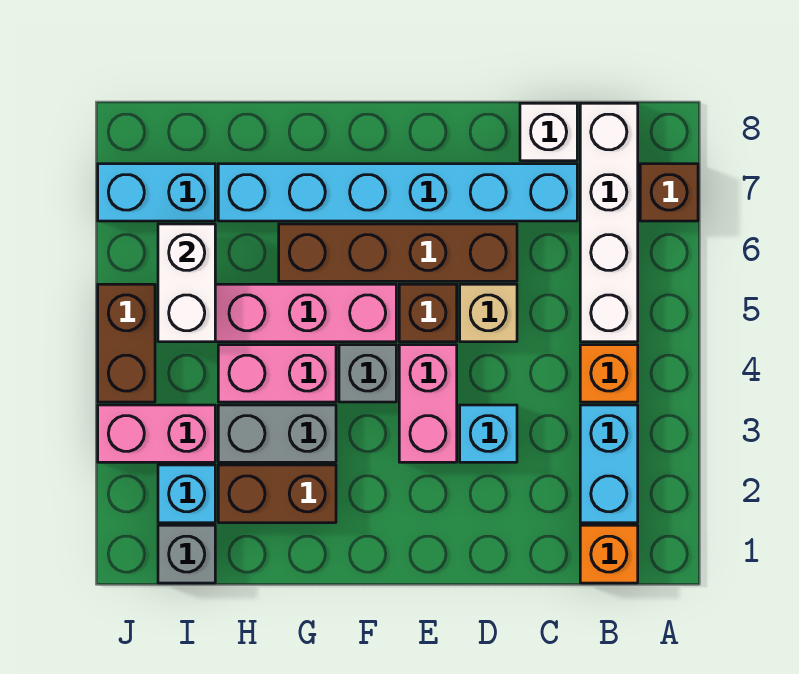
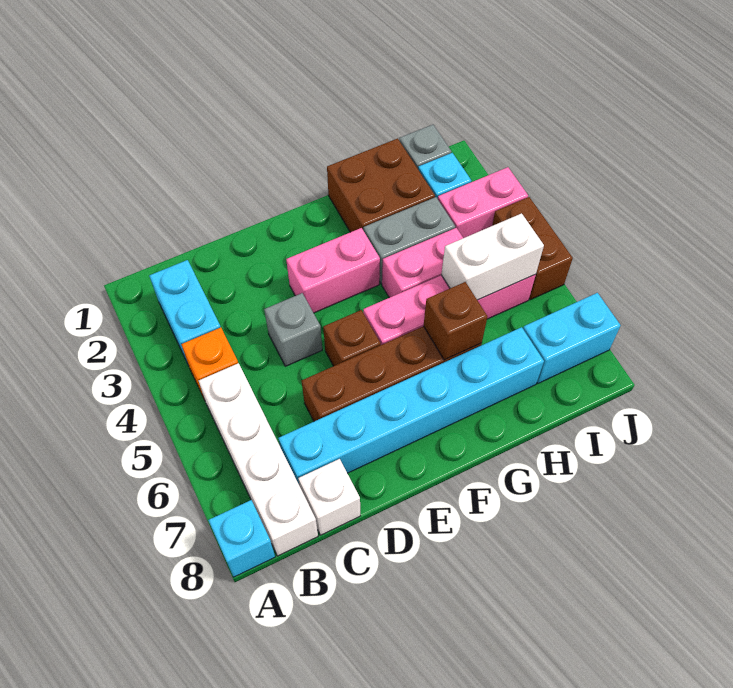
brown 1x1 brick [640,164,698,221] -> brown 1x1 brick moved to [424,282,487,360]
orange 1x1 brick [580,525,638,583] -> none
cyan 1x1 brick [460,405,517,462] -> cyan 1x1 brick moved to [208,500,275,577]
tan 1x1 brick [460,284,517,342] -> none
pink 1x2 brick [399,345,457,462] -> pink 1x2 brick turned to [286,228,380,313]
grey 1x1 brick [339,345,396,402] -> grey 1x1 brick moved to [264,293,322,366]
brown 1x2 brick [218,465,336,523] -> brown 2x2 brick [327,138,435,232]
white 1x2 brick [158,224,215,342] -> white 1x2 brick turned to [441,213,544,300]

